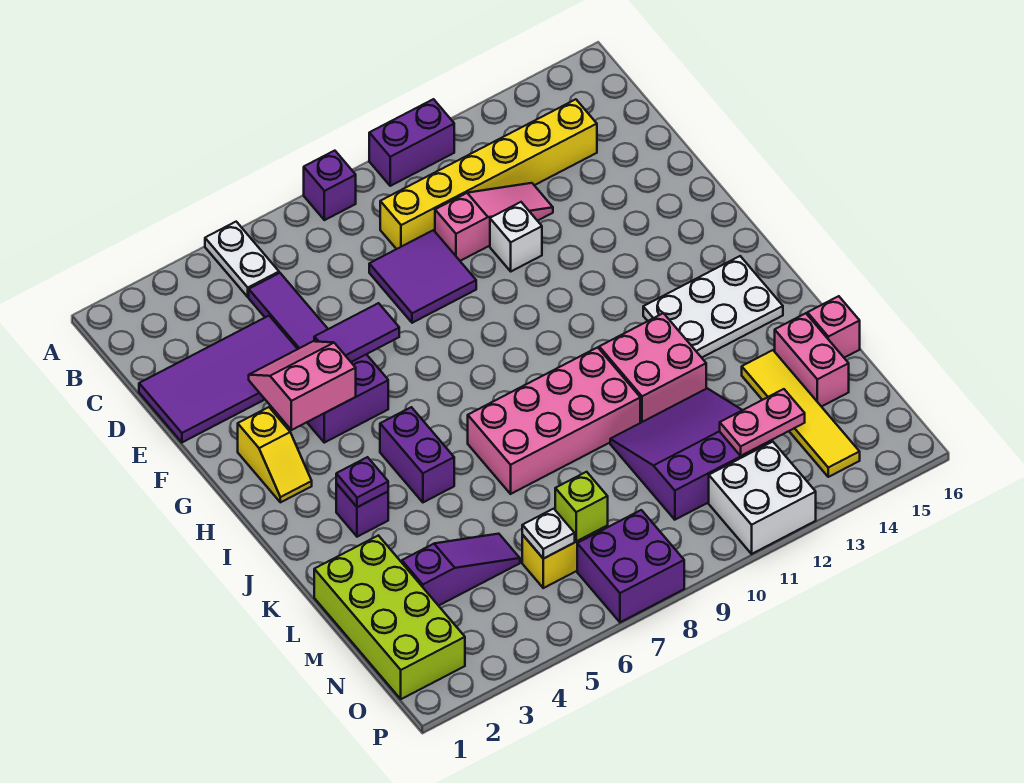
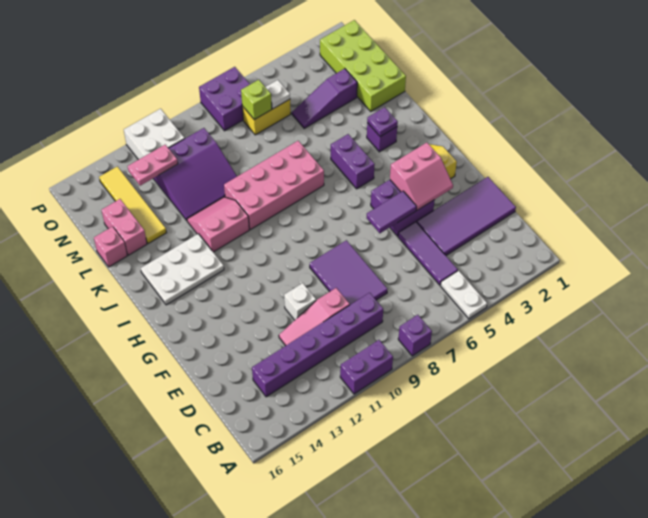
yellow 1x6 brick [380,99,597,249] -> purple 1x6 brick [252,293,383,397]
purple 2x2 tile [369,230,476,323] -> purple 2x3 tile [310,240,388,305]
pink 2x2 brick [599,313,706,423] -> pink 2x2 slope [187,197,249,252]

